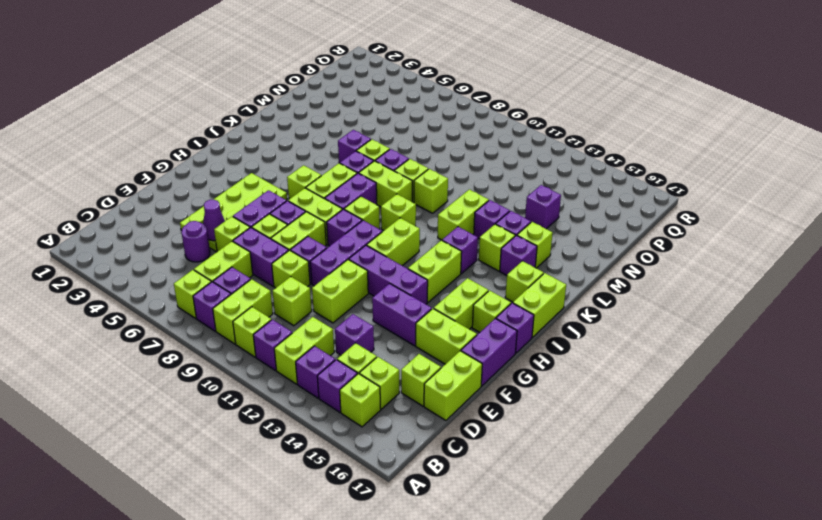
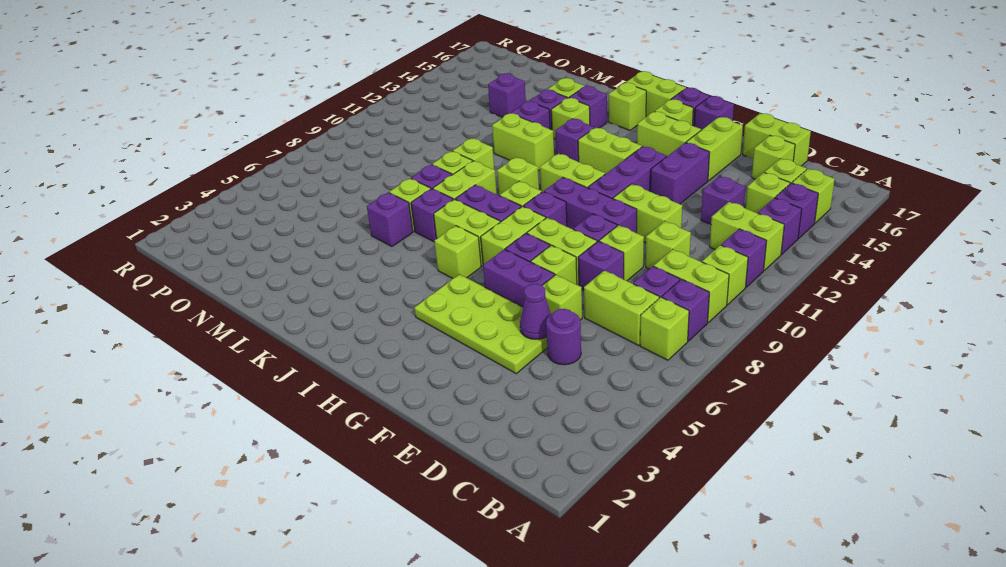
purple 1x2 brick [233,228,289,286] -> purple 1x1 brick [578,241,624,290]
purple 1x2 brick [461,319,517,386] -> purple 1x1 brick [694,96,734,130]

